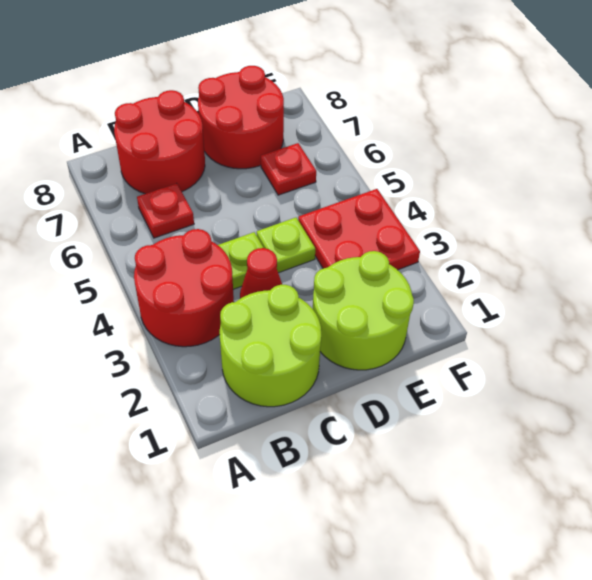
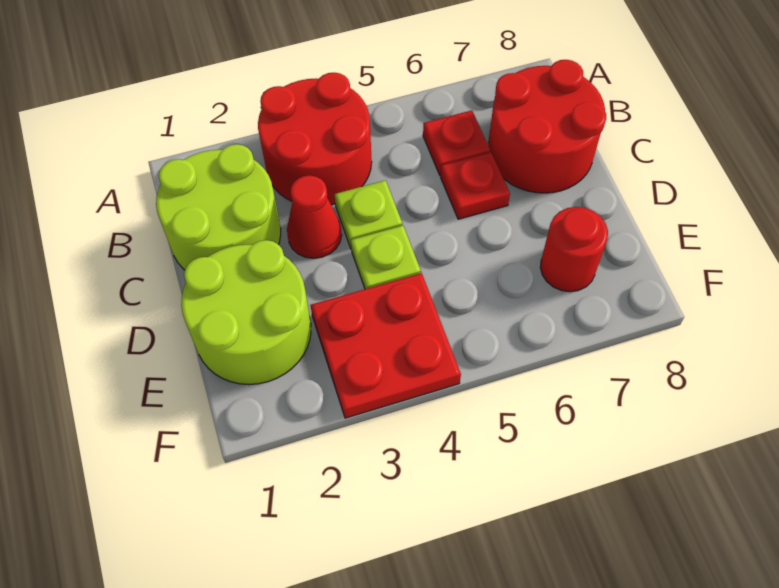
red 2x2 round brick [198,66,284,169] -> red 1x1 round brick [540,207,608,292]
red 1x1 plate [261,143,316,195] -> red 1x1 plate moved to [441,152,510,219]

